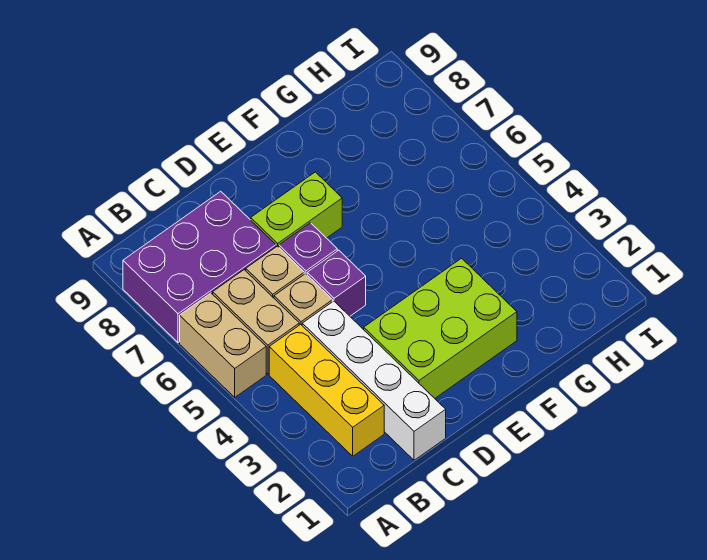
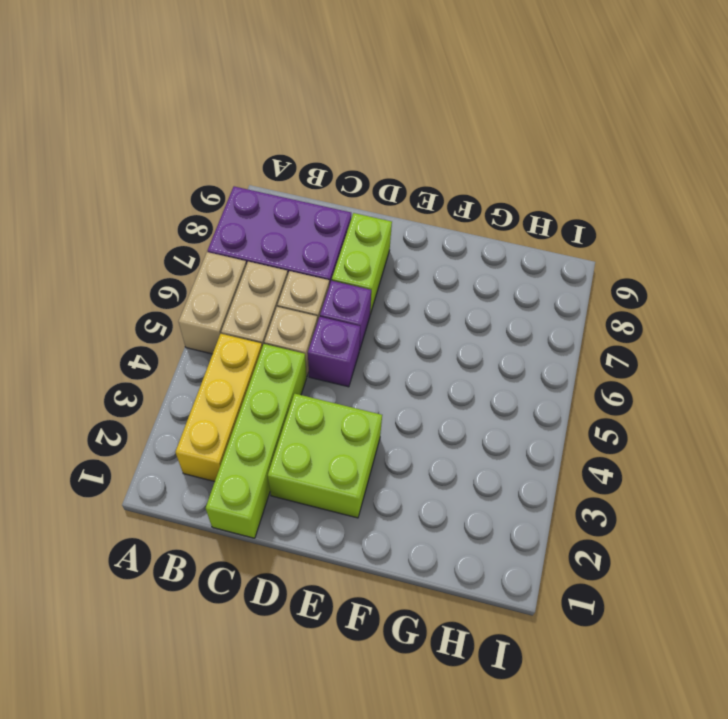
white 1x4 brick [302,301,446,460] -> lime 1x4 brick [206,344,306,538]
lime 2x3 brick [364,258,517,398] -> lime 2x2 brick [268,394,382,518]
lime 1x2 brick [251,172,342,247] -> lime 1x2 brick turned to [332,213,392,314]

